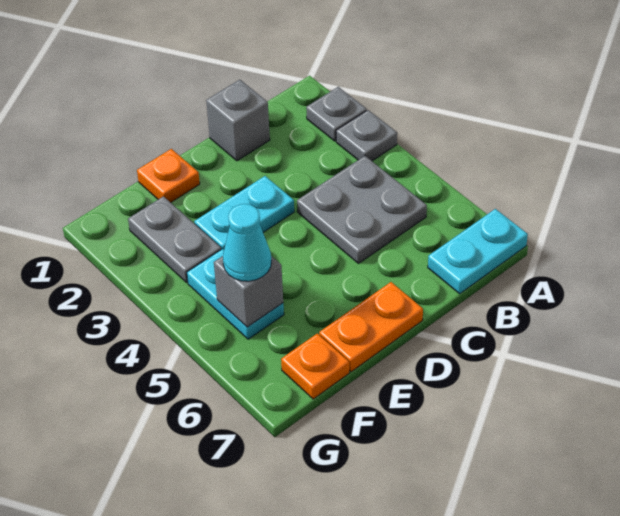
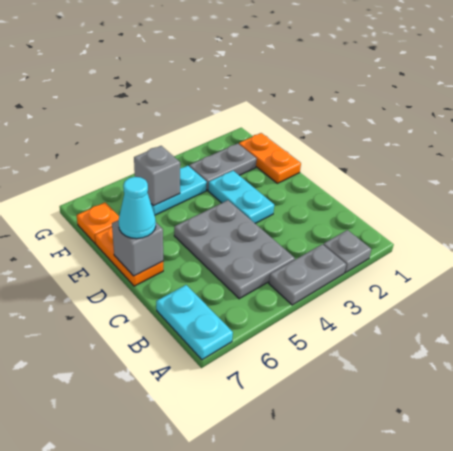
grey 1x1 plate [336,110,397,161] -> grey 1x2 plate [269,244,346,305]
grey 2x2 plate [297,156,427,263] -> grey 2x3 plate [174,200,295,299]
grey 1x1 brick [206,80,270,161] -> grey 1x1 brick moved to [112,220,163,276]
orange 1x1 plate [137,149,200,202] -> orange 1x2 plate [239,133,301,183]
cyan 1x1 cone [223,204,271,281] -> cyan 1x1 cone moved to [119,177,156,239]

